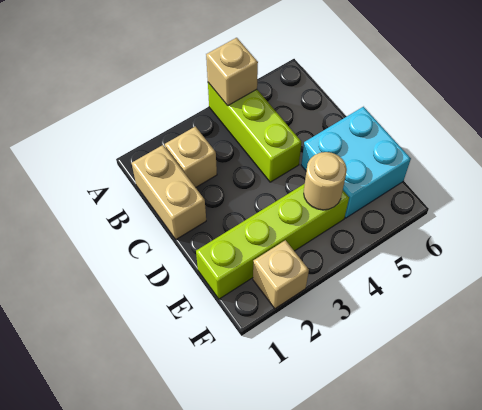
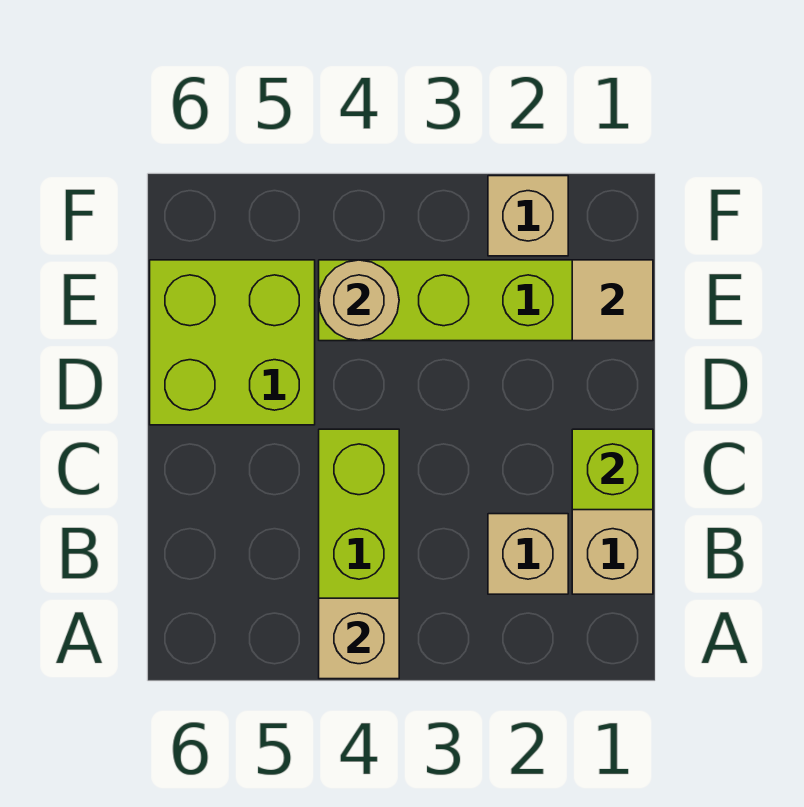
none -> lime 1x1 brick [572,429,653,510]
cyan 2x2 brick [301,107,411,218] -> lime 2x2 brick [150,260,315,425]
none -> tan 1x1 tile [572,260,653,341]

